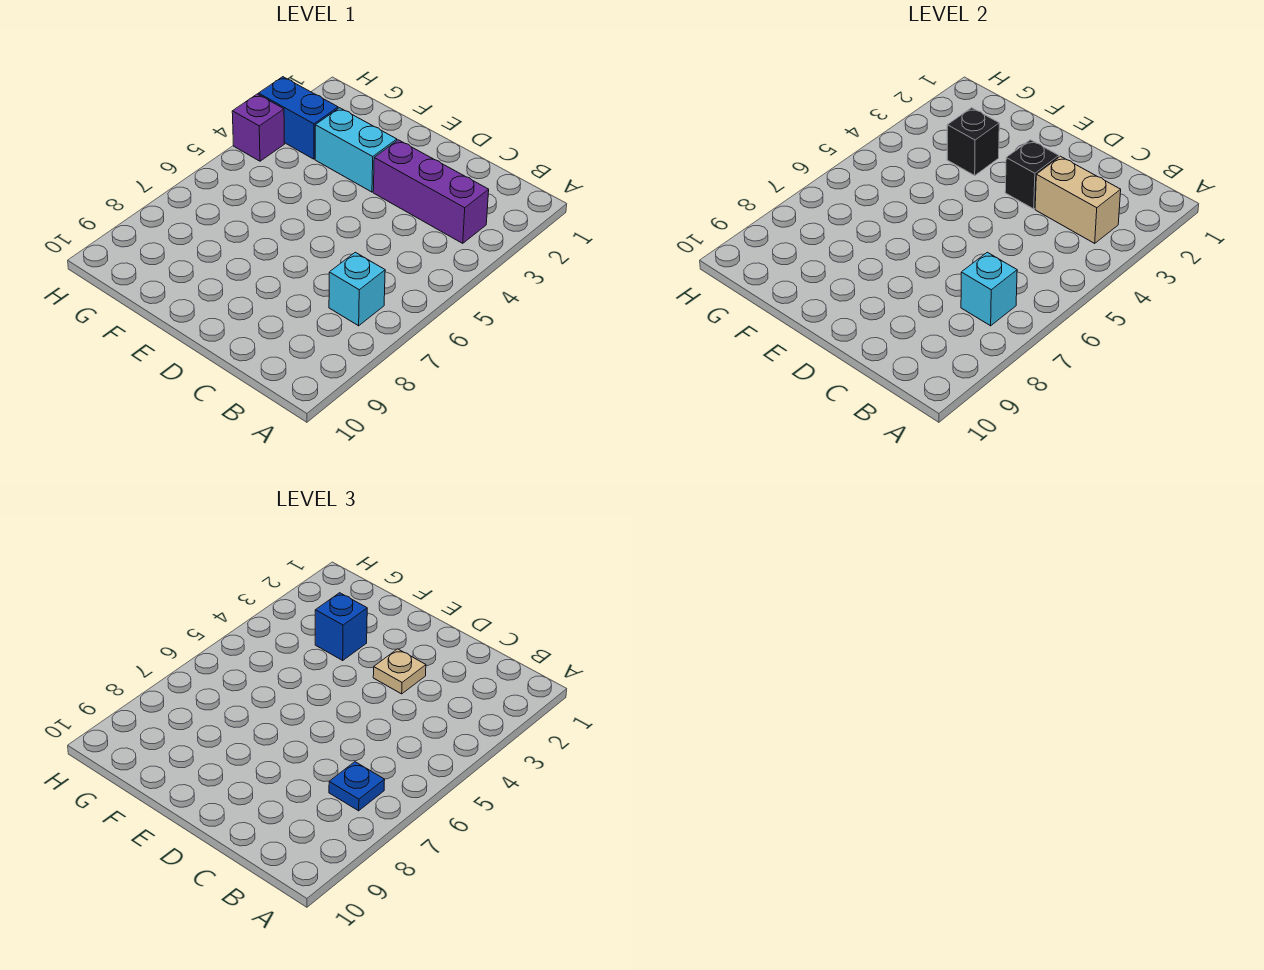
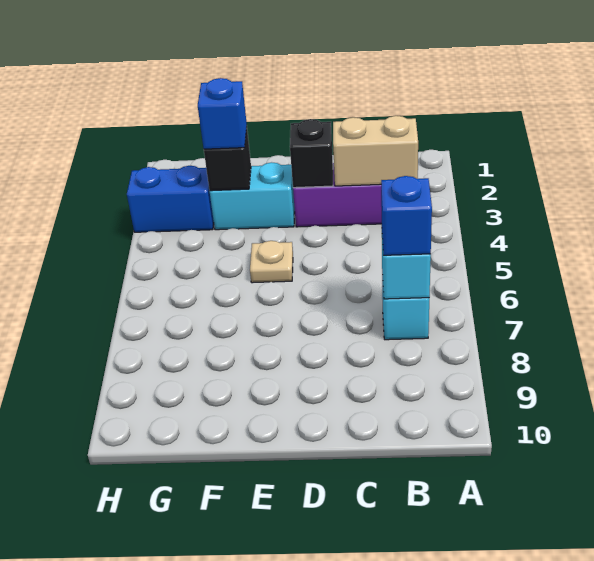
blue 1x1 plate [329,762,385,811] -> blue 1x1 brick [381,176,432,255]
tan 1x1 plate [373,649,426,694] -> tan 1x1 plate moved to [250,241,293,283]
purple 1x1 brick [232,94,284,161] -> none

